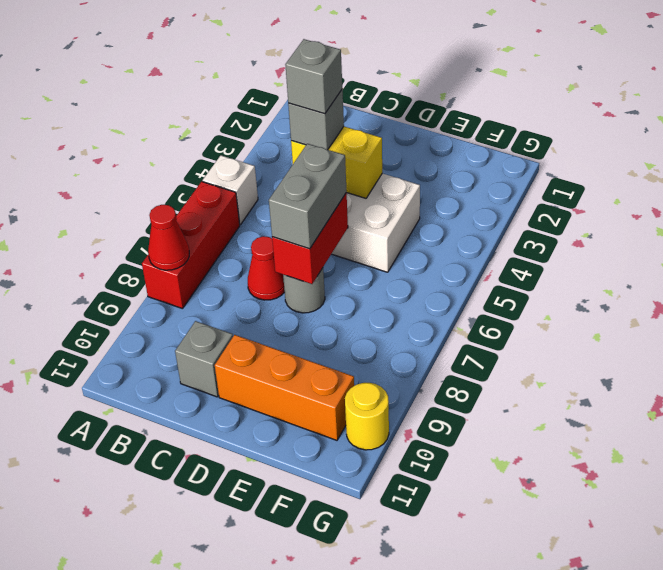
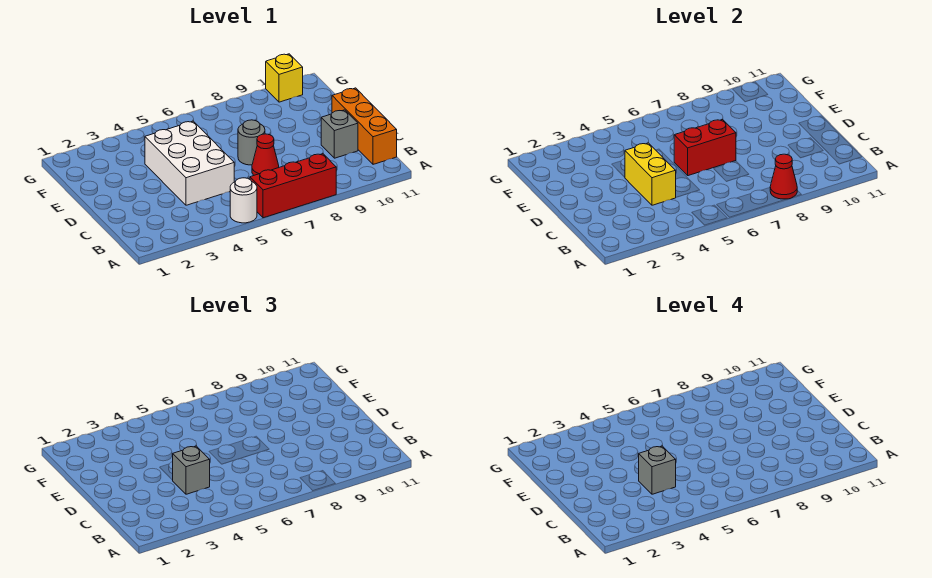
white 1x1 brick [203,155,258,225] -> white 1x1 round brick [230,178,257,223]
grey 1x2 brick [269,144,347,249] -> none
orange 1x3 brick [215,335,354,440] -> orange 1x3 brick moved to [332,88,397,164]
yellow 1x1 round brick [345,383,389,450] -> yellow 1x1 brick [266,54,303,102]

